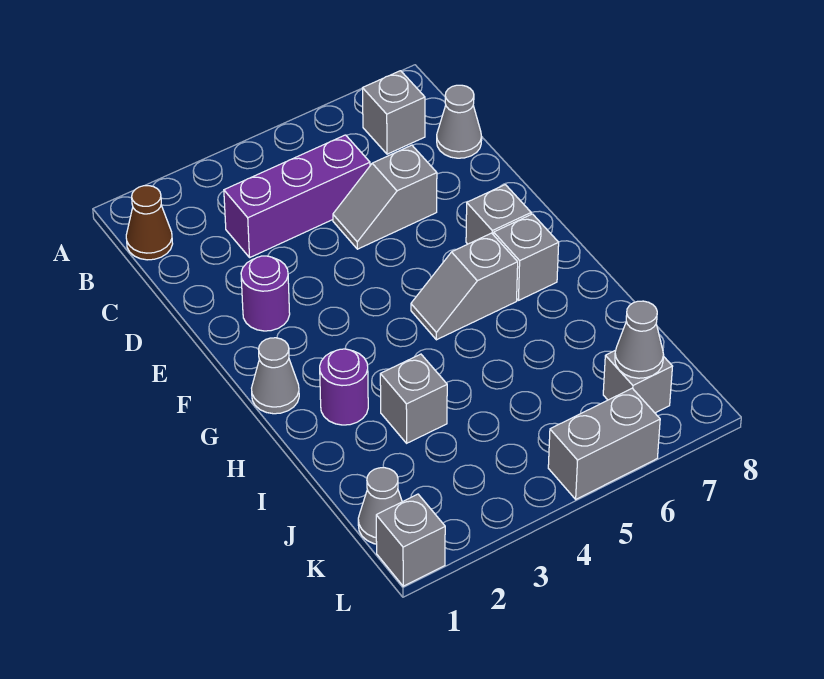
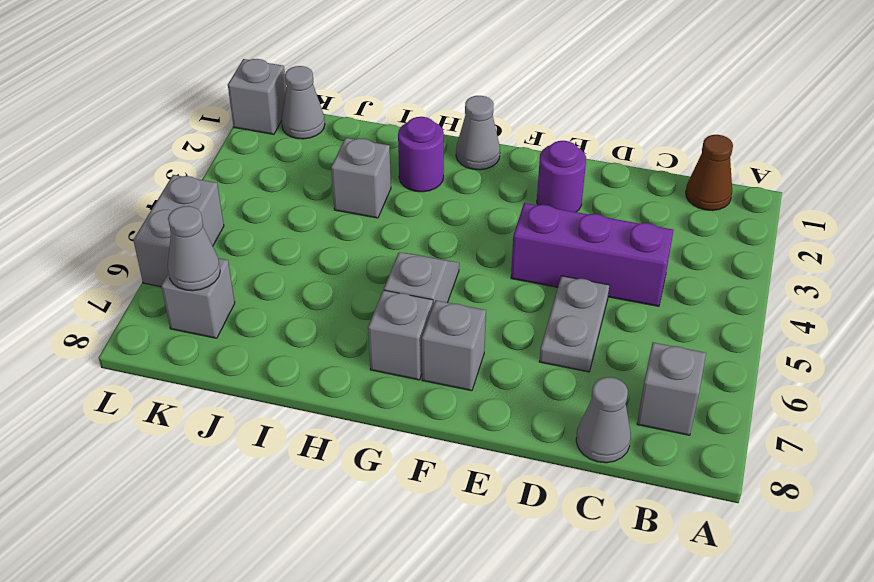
purple 1x3 brick [224,135,370,257] -> purple 1x3 brick turned to [511,203,673,306]
grey 1x2 slope [333,145,437,249] -> grey 1x2 plate [539,276,609,372]

